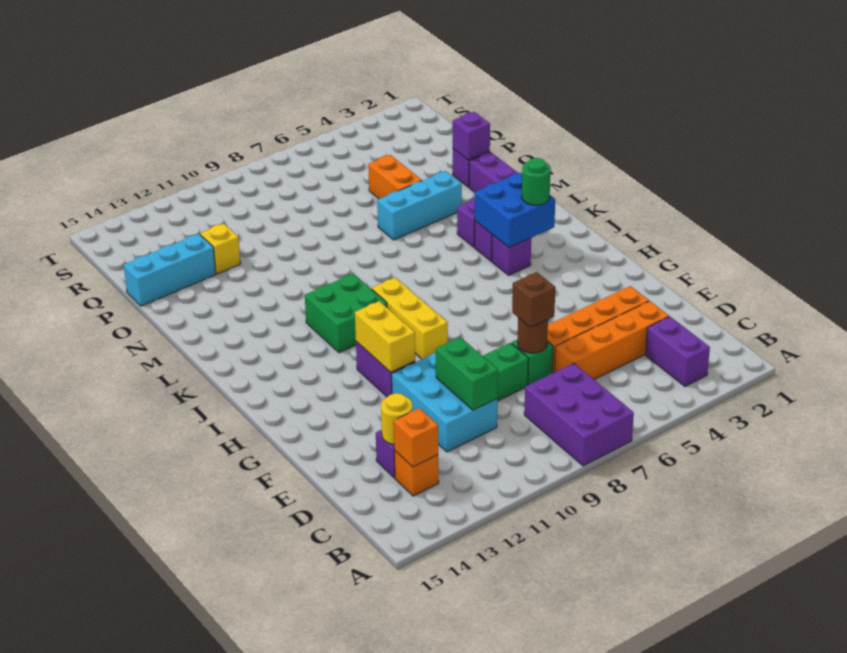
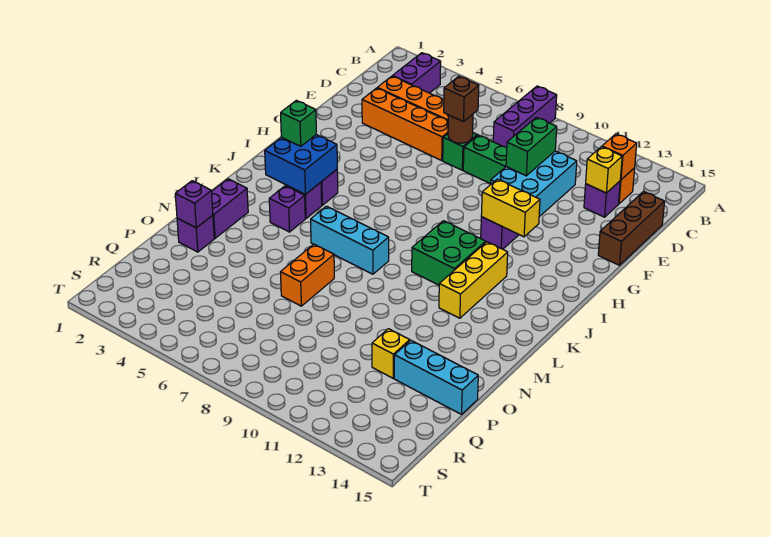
purple 2x3 brick [524,363,634,466] -> purple 1x3 brick [493,86,557,147]
yellow 1x1 round brick [381,393,412,444] -> yellow 1x1 brick [586,147,622,193]
none -> brown 1x3 brick [598,192,665,265]
yellow 1x2 brick [355,301,415,372] -> yellow 1x2 brick turned to [481,179,540,237]
yellow 1x3 brick [372,278,448,359] -> yellow 1x3 brick moved to [439,242,508,318]
green 1x1 round brick [522,158,551,205] -> green 1x1 brick [281,100,316,146]
cyan 1x3 brick [377,171,462,240] -> cyan 1x3 brick moved to [311,206,389,274]
orange 1x2 brick [368,155,422,199] -> orange 1x2 brick moved to [280,244,334,306]

